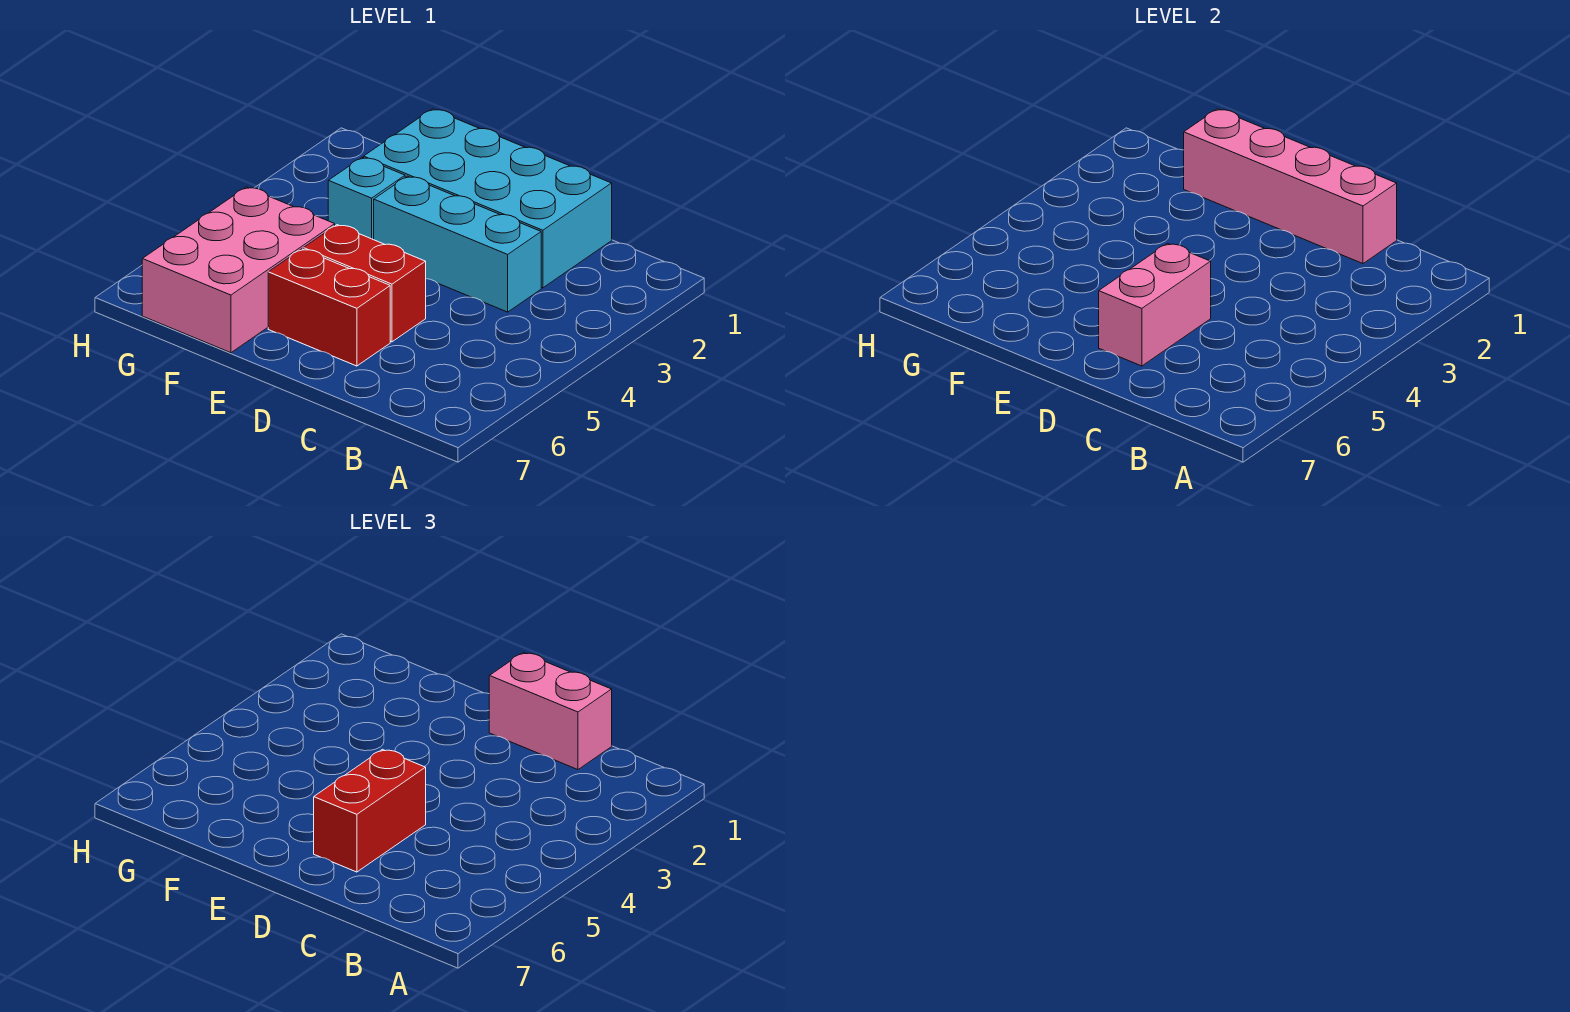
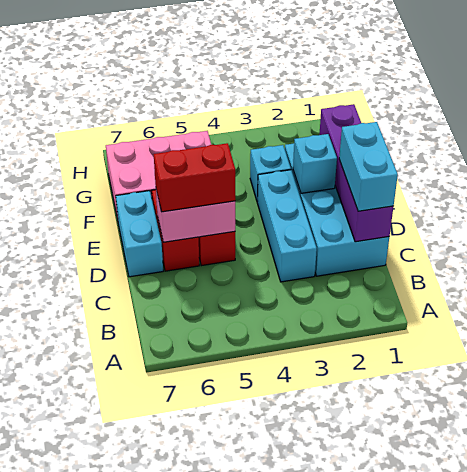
pink 1x4 brick [1184,109,1397,264] -> purple 1x4 brick [319,104,393,242]
pink 1x2 brick [489,653,612,770] -> cyan 1x2 brick [339,122,398,211]
none -> cyan 1x2 brick [116,191,163,277]
none -> cyan 1x1 brick [293,134,337,193]

